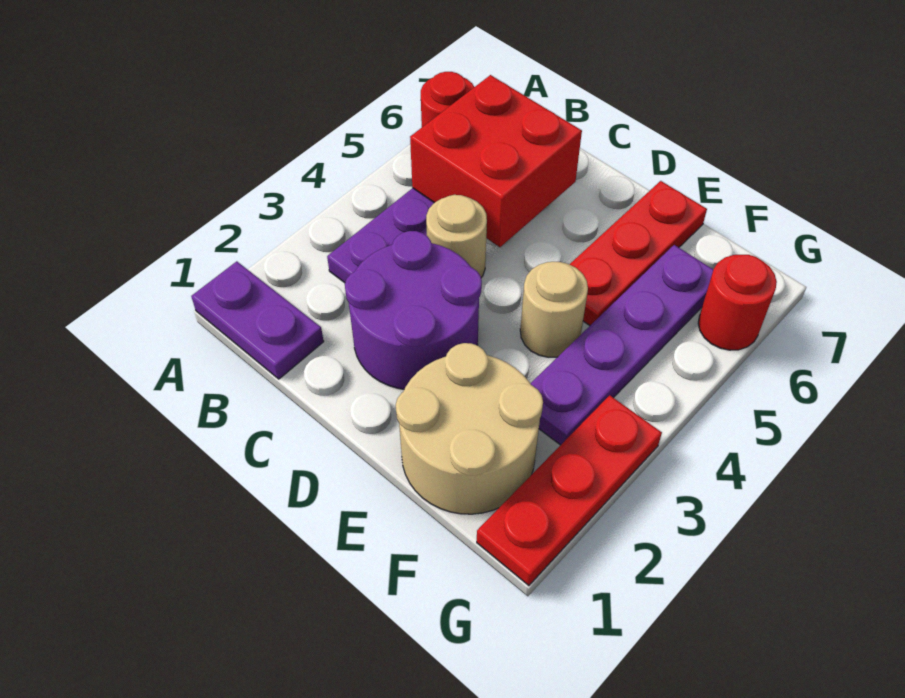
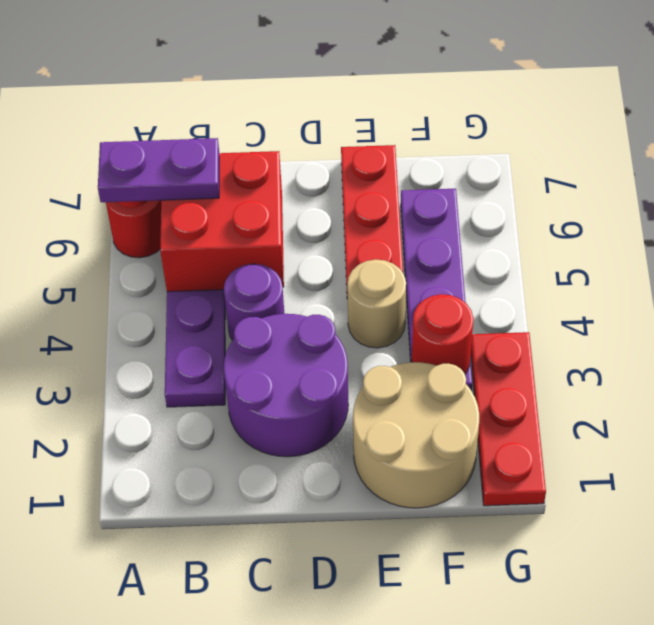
purple 1x2 plate [191,261,324,379] -> purple 1x2 plate moved to [98,138,219,202]
tan 1x1 round brick [426,195,487,278] -> purple 1x1 round brick [224,264,284,340]
red 1x1 round brick [698,255,777,350] -> red 1x1 round brick moved to [412,294,474,374]

